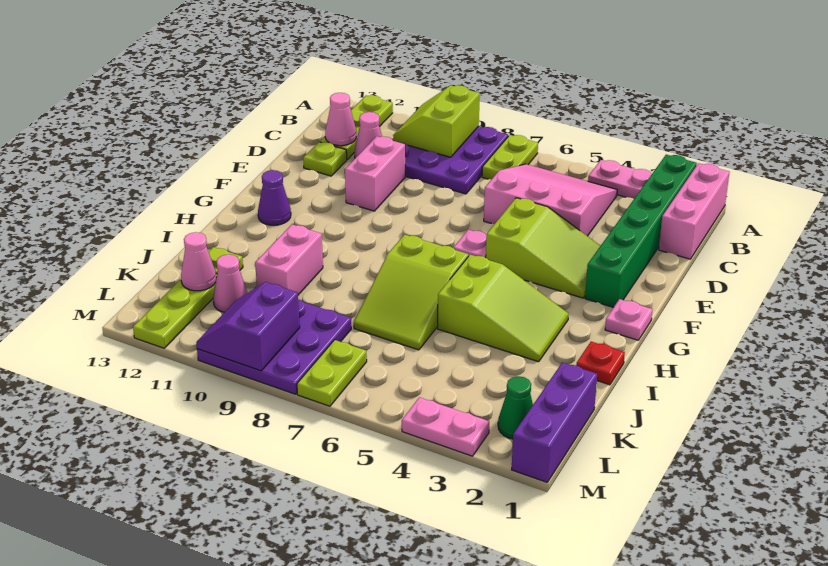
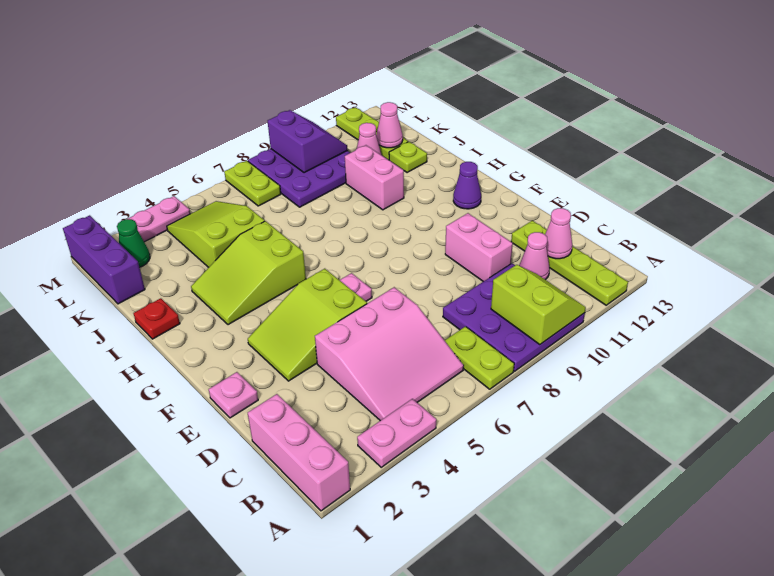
green 1x6 brick [585,155,697,307] -> none
pink 1x1 plate [605,299,653,340] -> pink 1x1 plate moved to [209,372,258,418]
lime 2x3 slope [354,235,468,350] -> lime 2x3 slope moved to [167,201,265,267]

